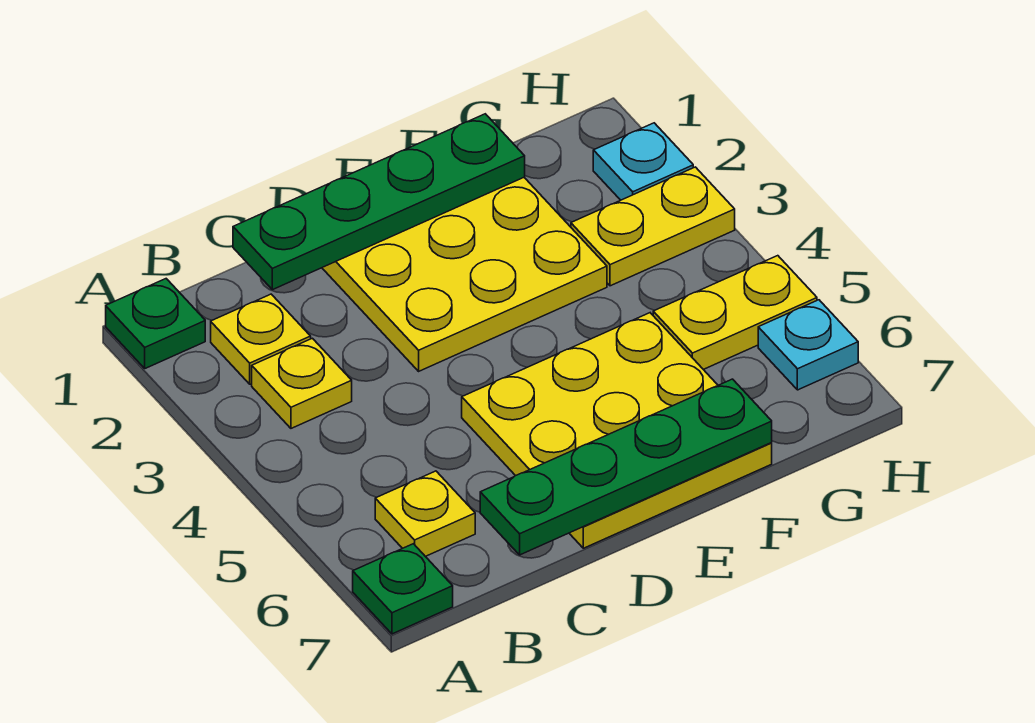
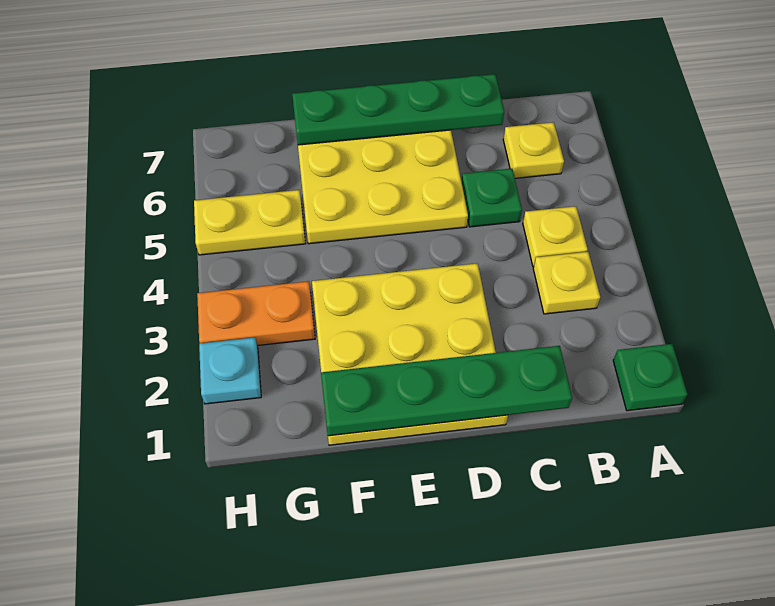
green 1x1 plate [353,544,453,634] -> green 1x1 plate moved to [461,169,522,227]
yellow 1x1 plate [211,294,311,384] -> yellow 1x1 plate moved to [523,206,588,266]
yellow 1x2 plate [571,167,735,286] -> orange 1x2 plate [197,281,315,346]
cyan 1x1 plate [758,300,858,390] -> none

